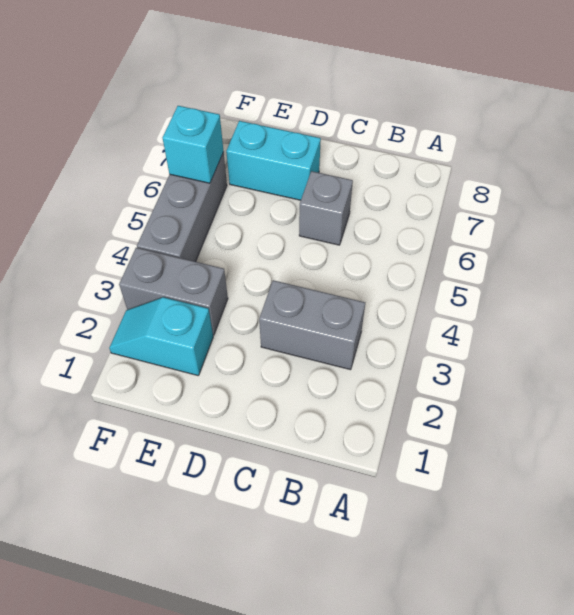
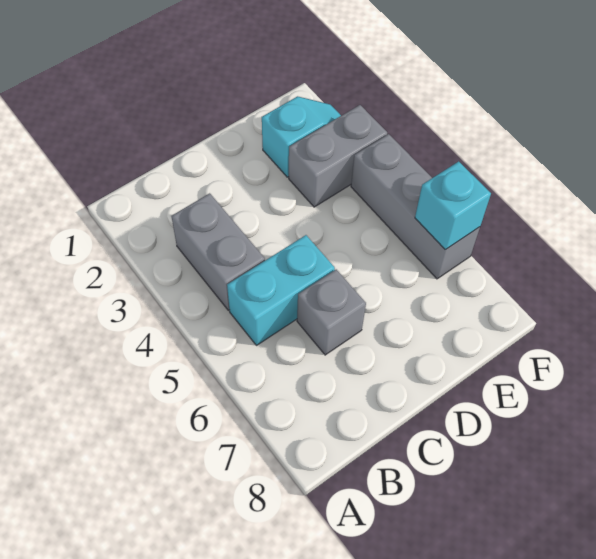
grey 1x2 brick [259,280,365,370] -> grey 1x2 brick turned to [171,193,265,310]
cyan 1x2 brick [226,121,321,200] -> cyan 1x2 brick moved to [227,235,335,345]

